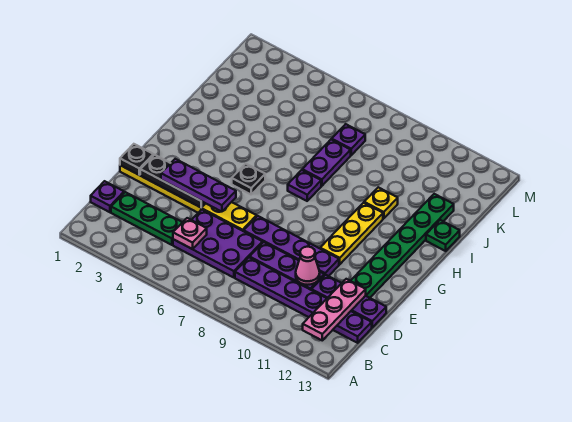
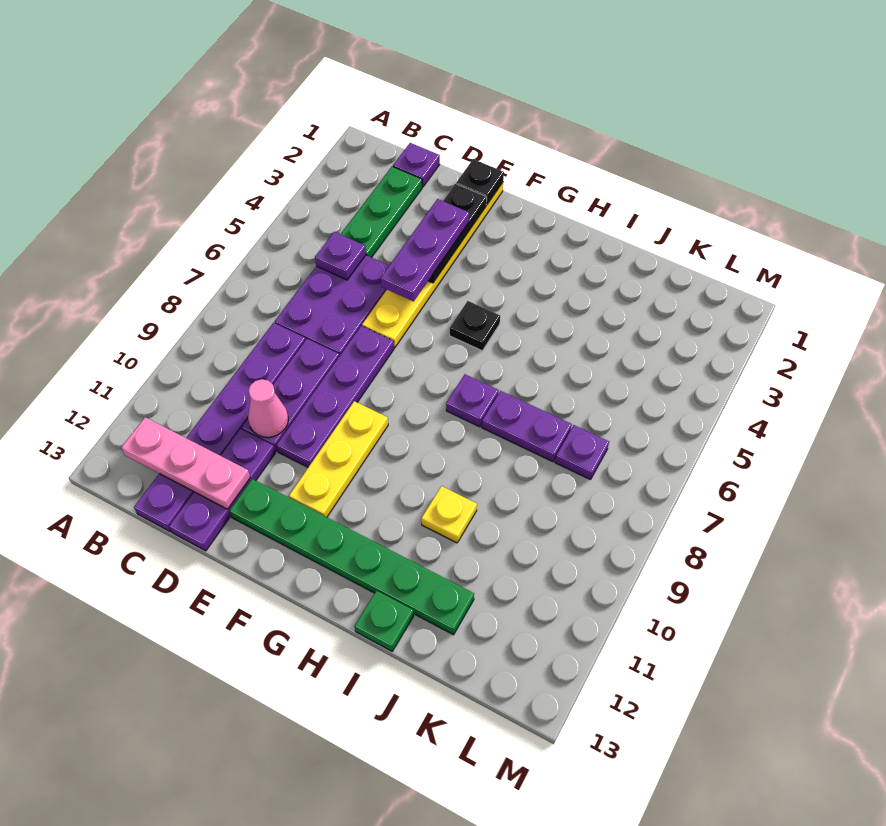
pink 1x1 plate [173,218,207,249] -> purple 1x1 plate [315,232,366,280]
yellow 1x3 plate [320,203,383,264] -> yellow 1x3 plate turned to [289,401,388,517]

